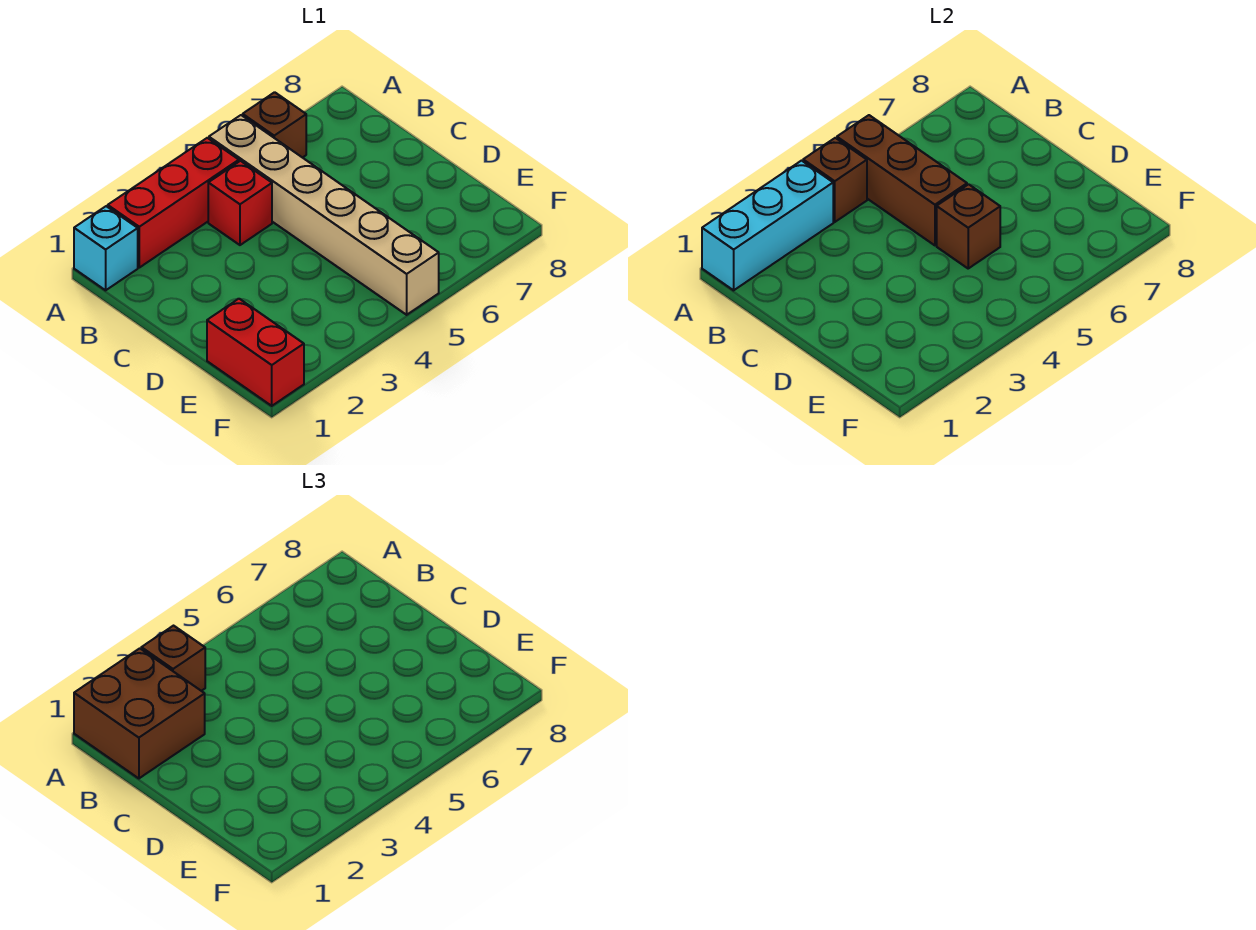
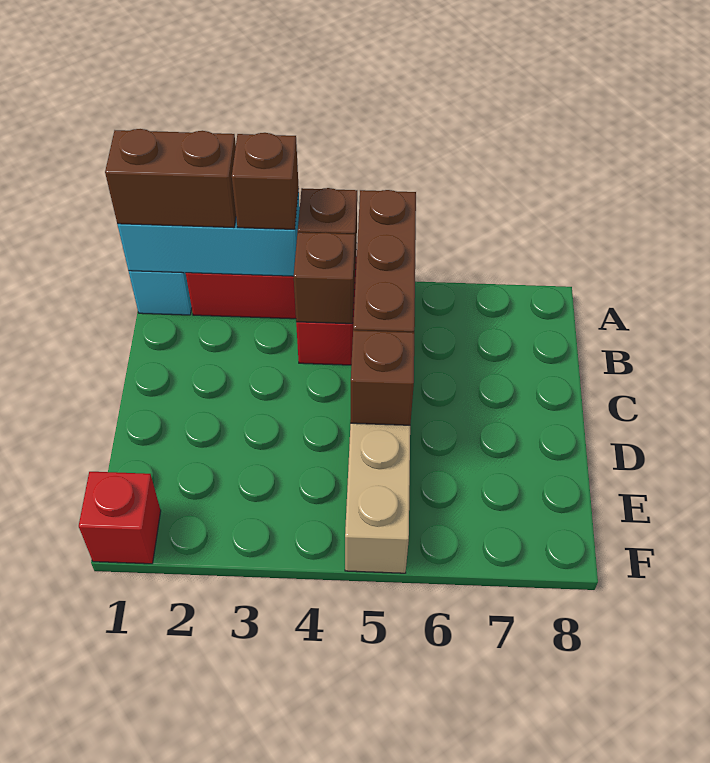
brown 2x2 brick [74,648,205,778] -> brown 1x2 brick [105,129,236,228]
brown 1x1 brick [243,92,306,158] -> brown 1x1 brick moved to [294,232,355,324]
red 1x2 brick [207,299,304,406] -> red 1x1 brick [79,472,161,564]

